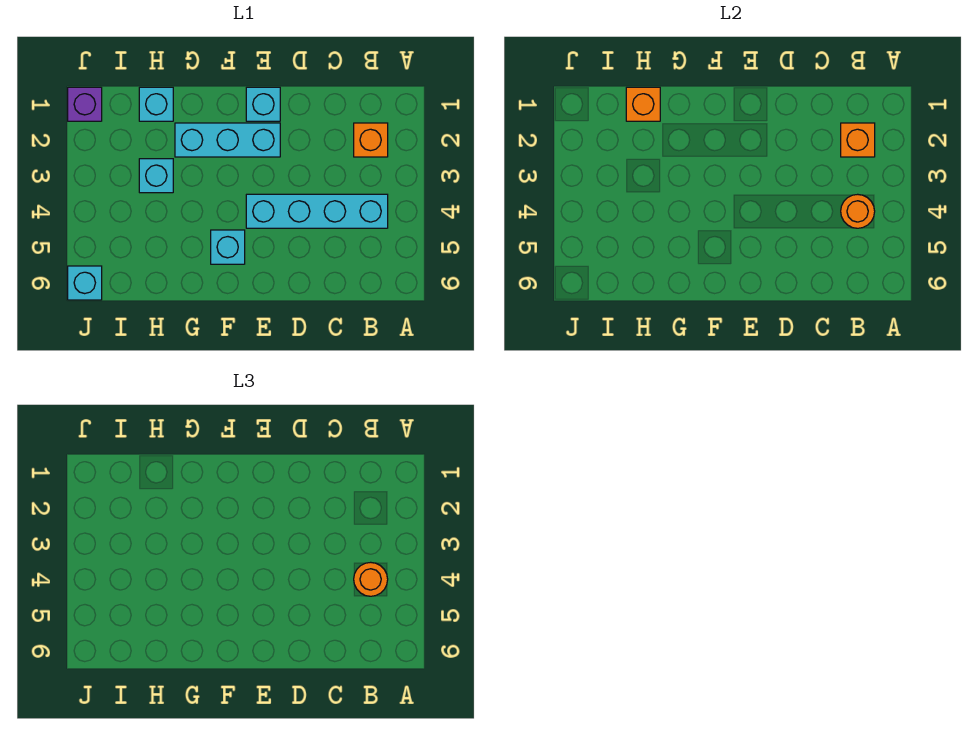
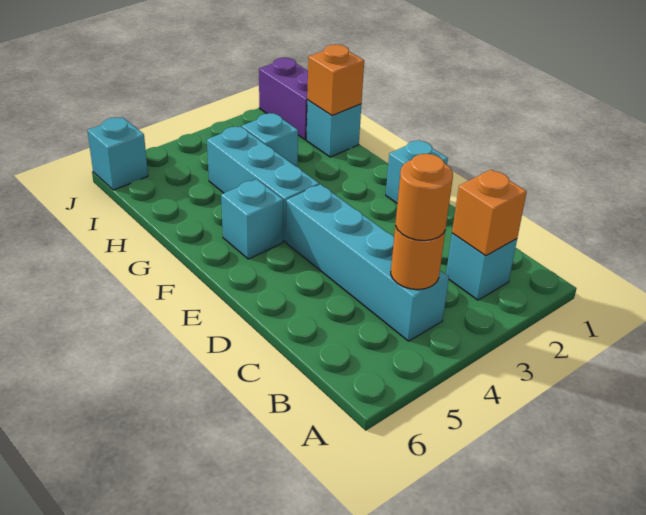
orange 1x1 brick [354,123,388,157] -> cyan 1x1 brick [446,233,517,300]
cyan 1x3 brick [175,123,280,157] -> cyan 1x3 brick moved to [207,126,319,242]
purple 1x1 brick [68,87,102,121] -> purple 1x2 brick [259,58,308,140]

